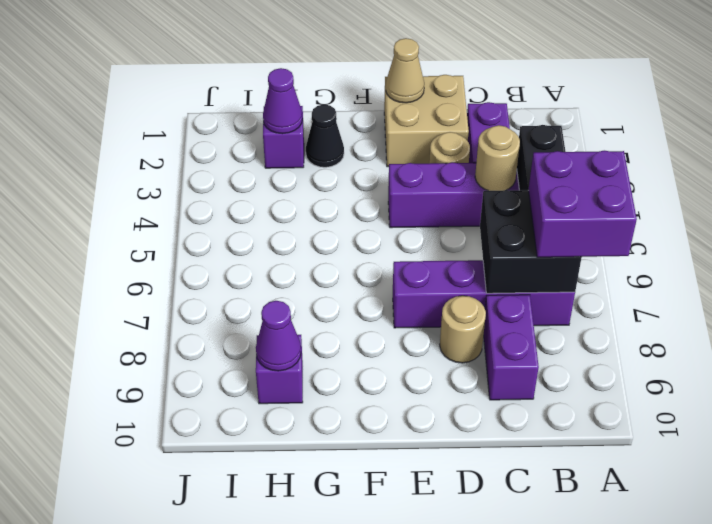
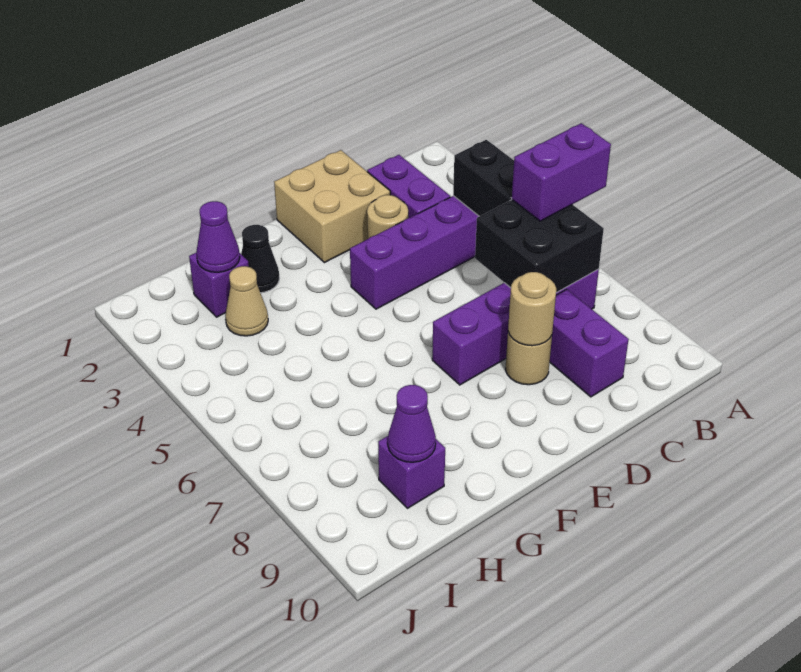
purple 2x2 brick [528,151,637,257] -> purple 1x2 brick [512,123,611,221]
tan 1x1 round brick [475,125,520,191] -> tan 1x1 round brick moved to [508,272,556,346]
tan 1x1 cone [386,38,424,103] -> tan 1x1 cone moved to [225,266,268,336]

